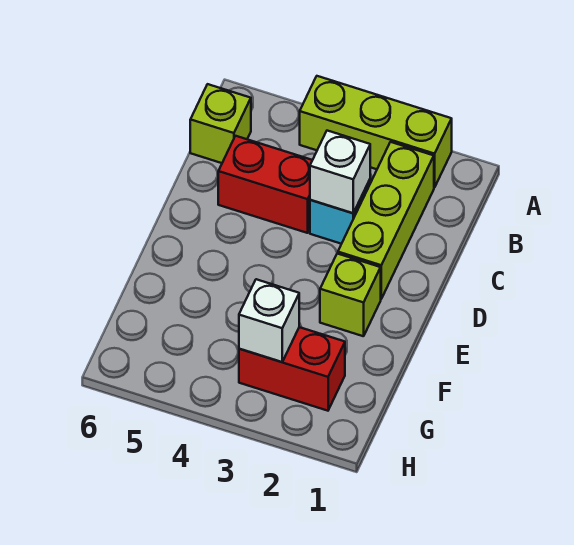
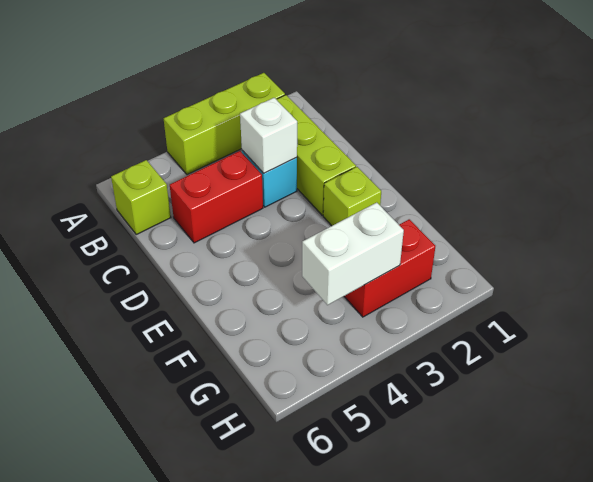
white 1x1 brick [239,279,299,362] -> white 1x2 brick [302,203,404,305]

